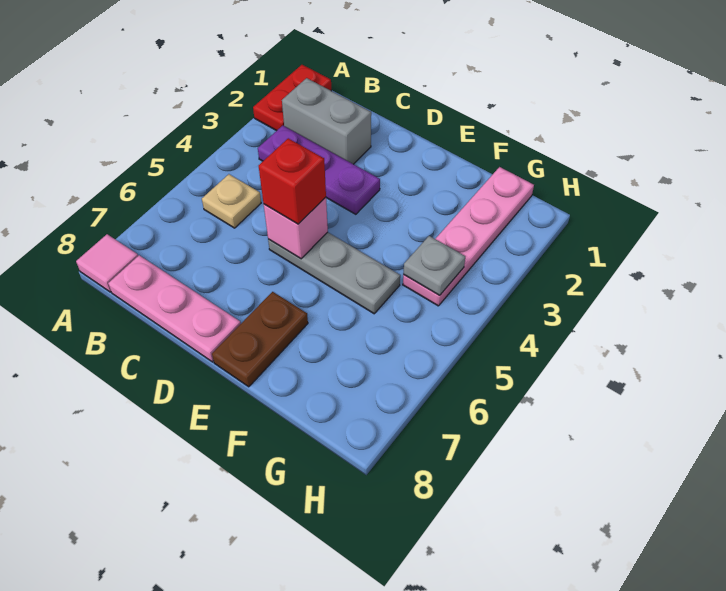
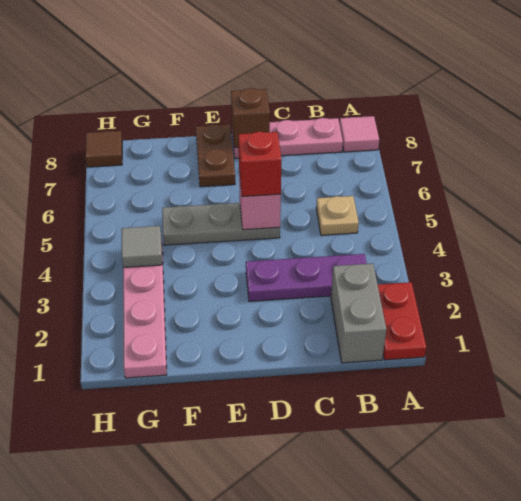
grey 1x2 brick [282,78,371,164] -> grey 1x2 brick turned to [331,263,386,363]
none -> brown 1x1 brick [231,88,270,148]
grey 1x1 plate [403,236,465,295] -> grey 1x1 tile [122,226,162,268]
none -> brown 1x1 tile [85,131,122,167]

